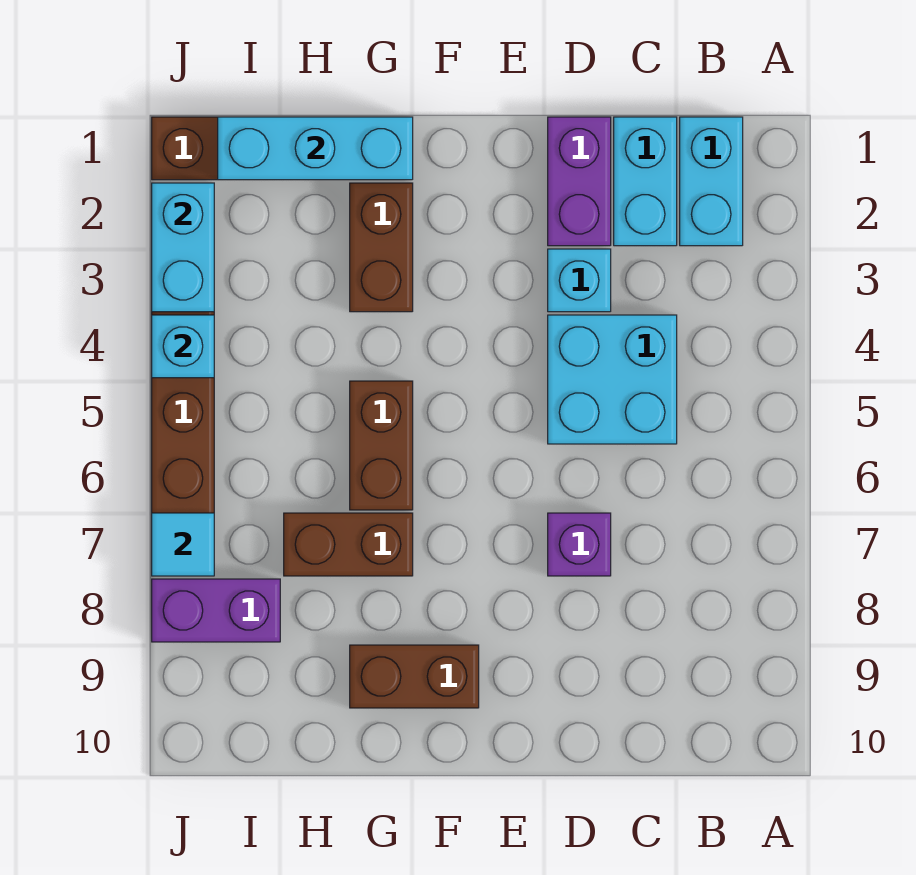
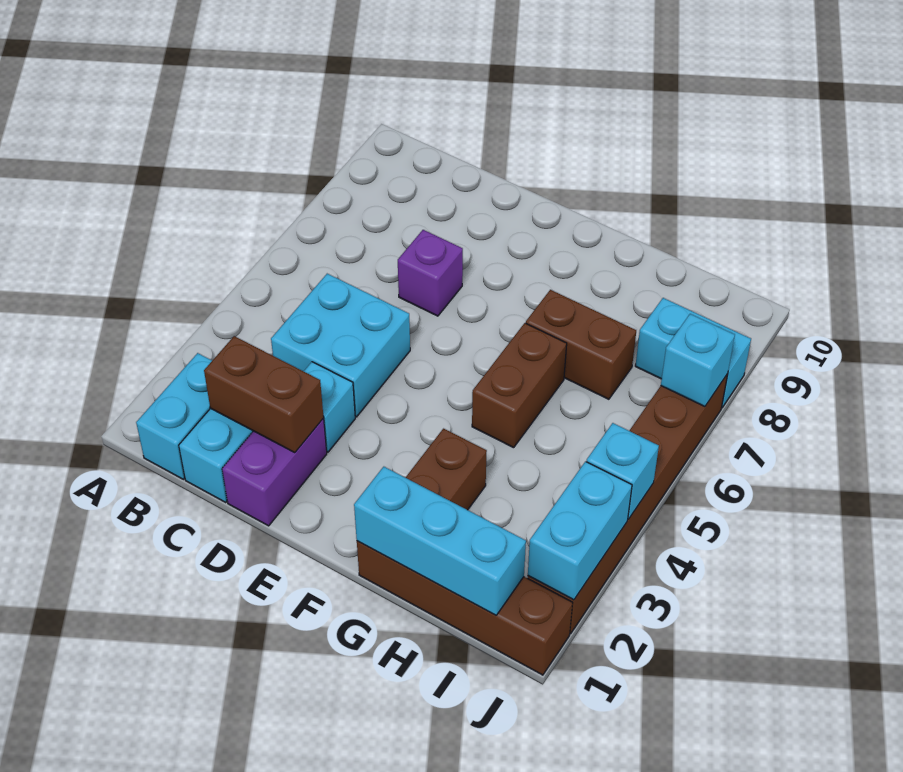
brown 1x2 brick [350,645,479,708] -> brown 1x2 brick moved to [204,336,324,453]
purple 1x2 brick [152,579,280,642] -> cyan 1x2 brick [635,298,751,408]
cyan 1x1 tile [152,513,214,576] -> cyan 1x1 brick [661,314,735,407]

